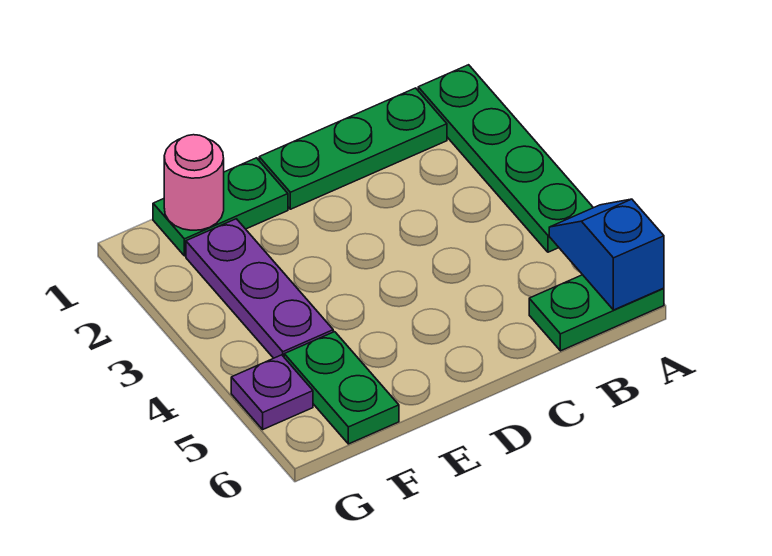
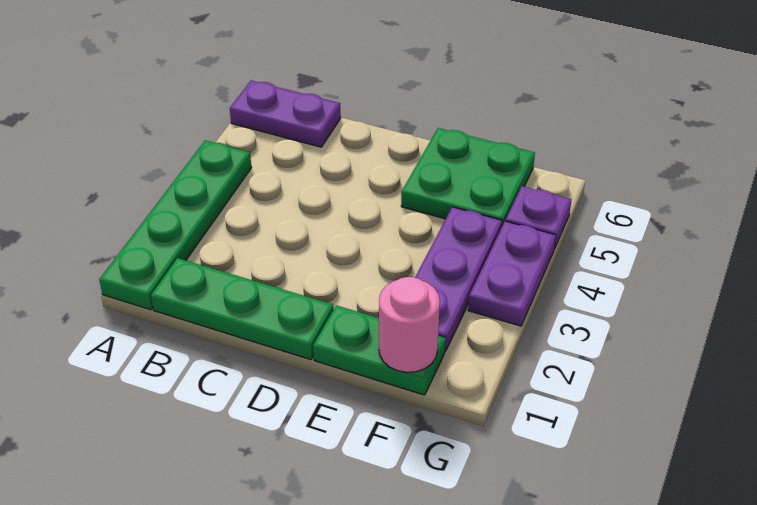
blue 1x2 slope [549,199,664,310] -> none
green 1x2 plate [529,275,664,351] -> purple 1x2 plate [230,81,341,147]
green 1x2 plate [284,332,399,444] -> green 2x2 plate [401,128,535,226]
none -> purple 1x2 plate [468,221,556,326]

